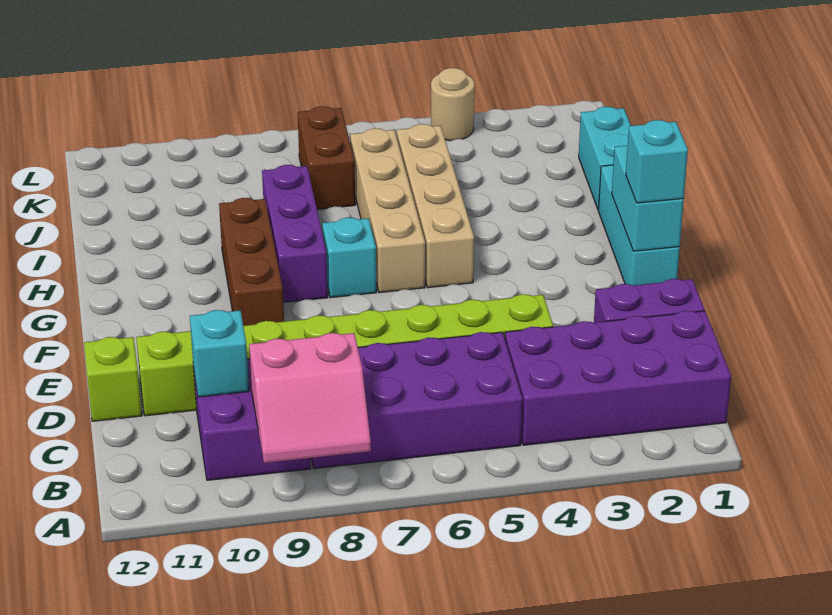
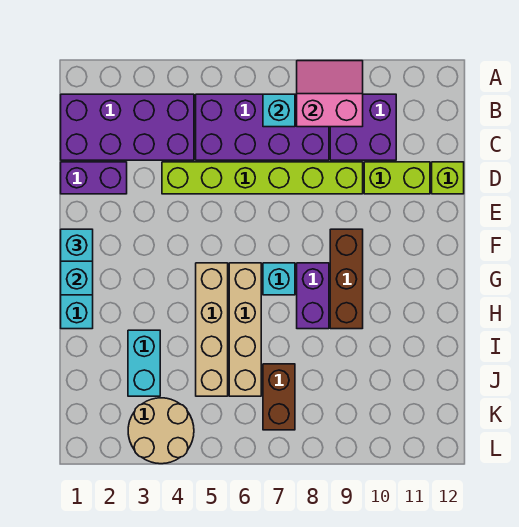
cyan 1x1 brick [190,310,249,397] -> cyan 1x1 brick moved to [263,94,295,127]
purple 1x3 brick [262,165,328,302] -> purple 1x2 brick [297,263,329,329]
cyan 1x2 brick [579,107,631,210] -> cyan 1x2 brick moved to [128,330,160,396]
tan 1x1 round brick [431,68,474,141] -> tan 2x2 round brick [128,398,194,464]

